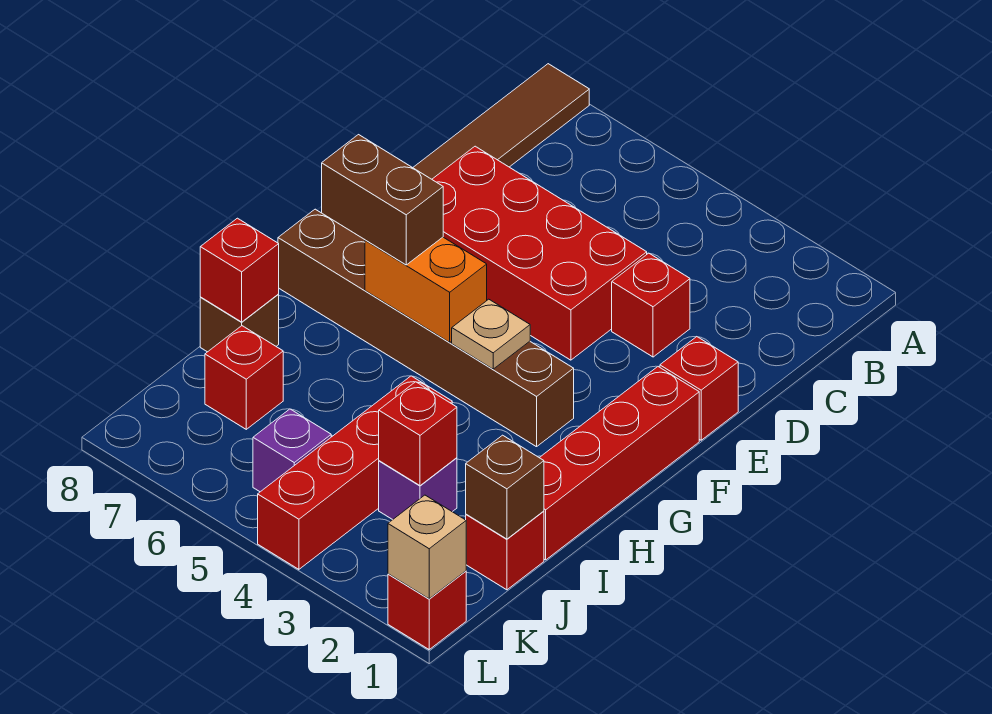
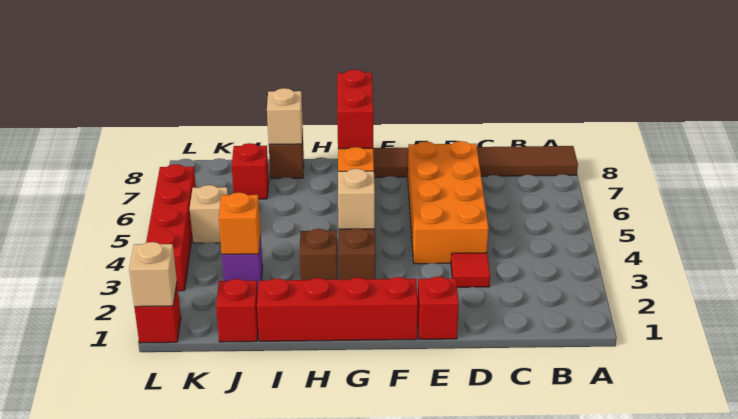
red 1x1 brick [612,253,690,357] -> red 1x1 tile [451,253,490,287]
red 2x4 brick [432,146,647,360] -> orange 2x4 brick [408,141,489,264]
tan 1x1 plate [452,299,530,369] -> tan 1x1 brick [338,169,375,229]
brown 1x2 brick [322,135,443,265] -> red 1x2 brick [337,70,373,149]
red 1x4 brick [258,376,452,569] -> red 1x4 brick turned to [146,164,196,291]
red 1x1 brick [200,218,279,322] -> tan 1x1 brick [267,88,303,144]
brown 1x1 brick [466,435,544,539] -> brown 1x1 brick moved to [300,229,337,280]
red 1x1 brick [379,382,457,486] -> orange 1x1 brick [219,192,260,254]
purple 1x1 brick [253,409,331,492] -> tan 1x1 brick [190,185,228,243]

